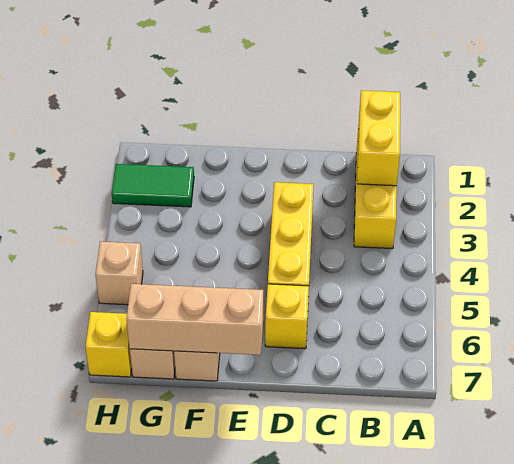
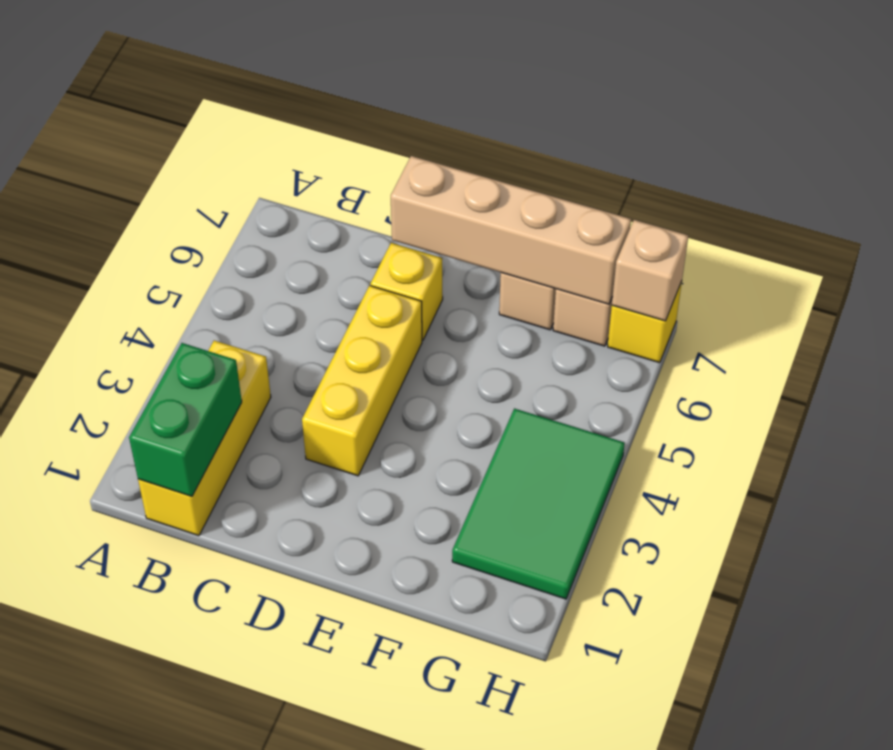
yellow 1x2 brick [357,90,400,186] -> green 1x2 brick [129,343,242,497]
tan 1x3 brick [126,284,263,355] -> tan 1x4 brick [391,156,631,304]
green 1x2 tile [112,164,194,207] -> green 2x3 tile [452,408,625,599]
tan 1x1 brick [95,241,143,305] -> tan 1x1 brick moved to [612,220,688,321]

